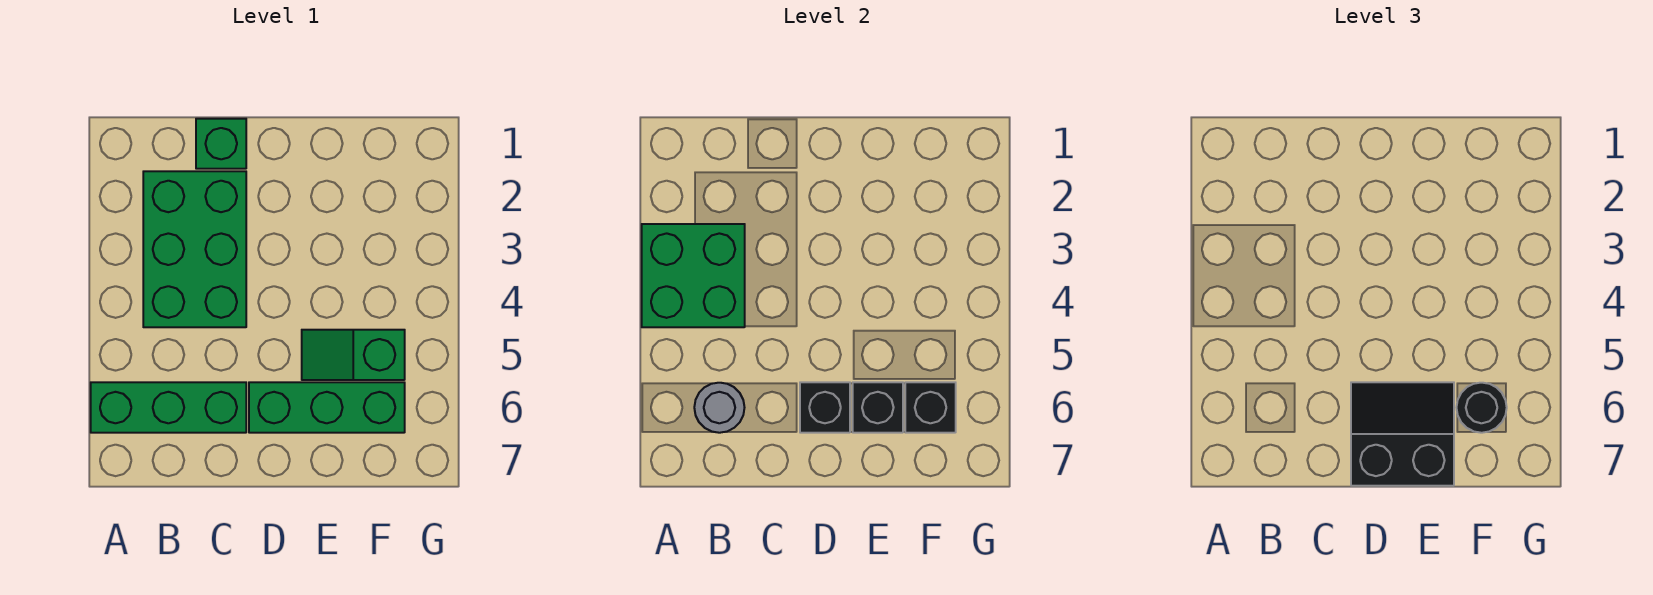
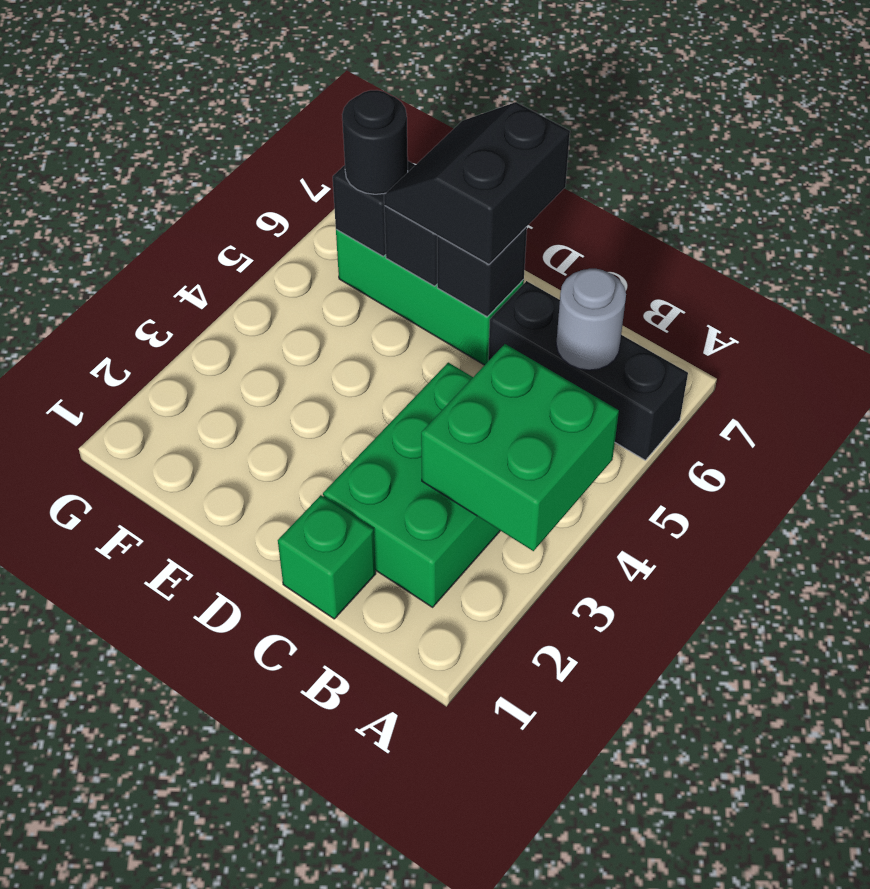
green 1x3 brick [91,382,246,433] -> black 1x3 brick [488,281,688,460]
black 2x2 slope [1351,382,1454,486] -> black 2x2 slope turned to [384,102,570,264]
green 1x2 slope [302,330,405,380] -> none

